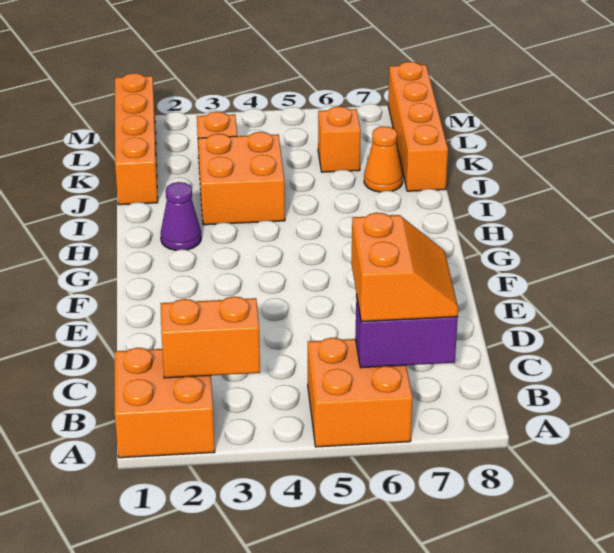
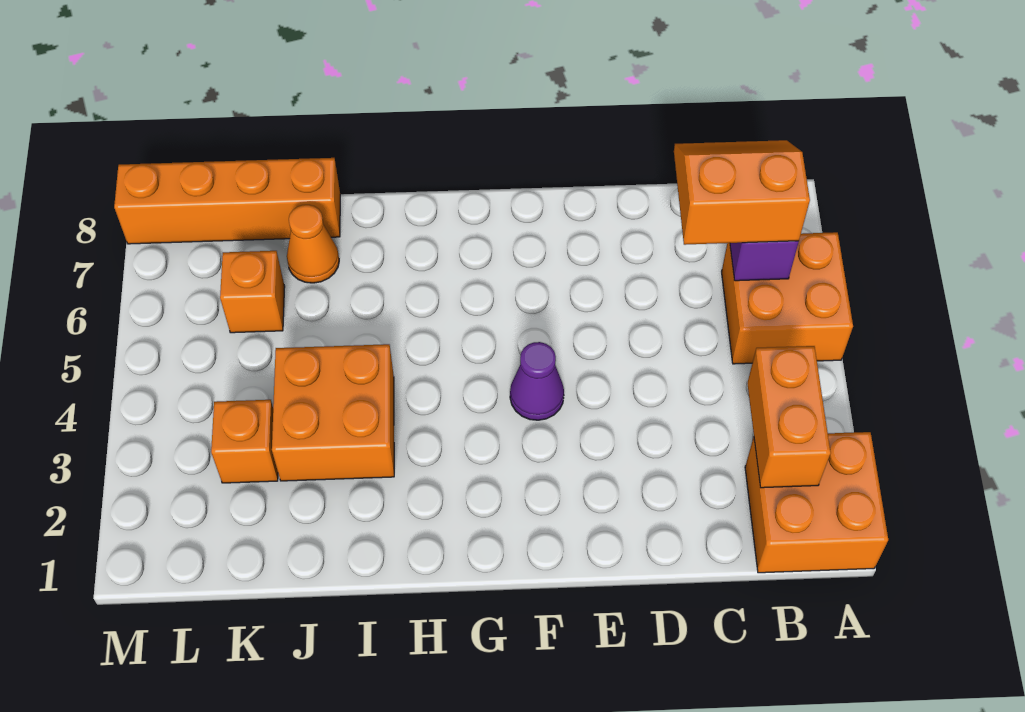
purple 1x1 cone [161,182,201,250] -> purple 1x1 cone moved to [510,342,564,420]
orange 1x4 brick [115,73,158,205] -> none

